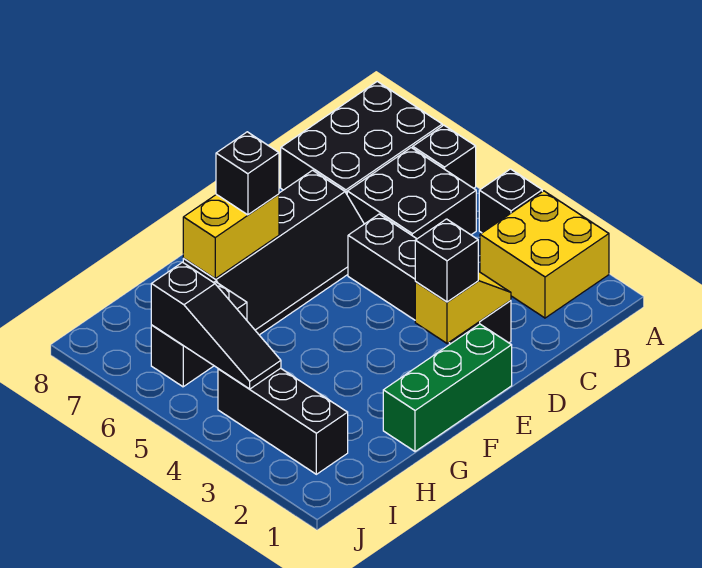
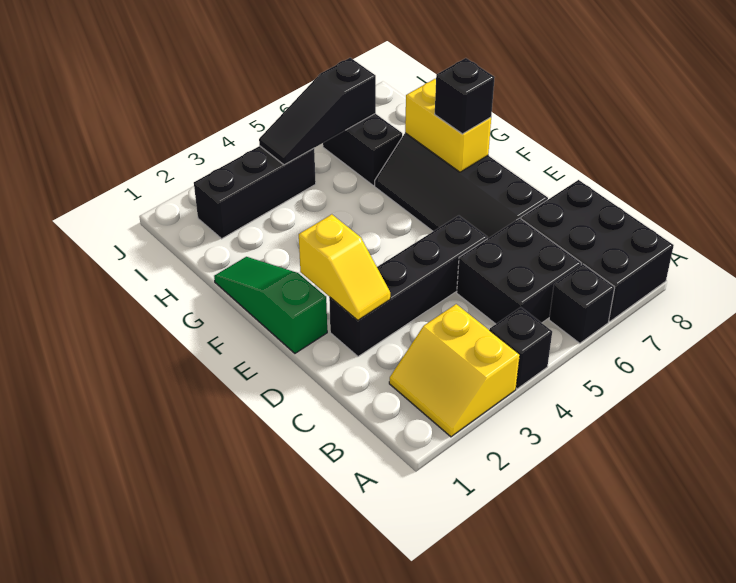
yellow 2x2 brick [480,191,609,318] -> yellow 2x2 slope [389,304,520,437]
green 1x3 brick [383,324,512,452] -> green 1x3 slope [214,257,327,353]
black 1x1 brick [415,219,478,302] -> none

